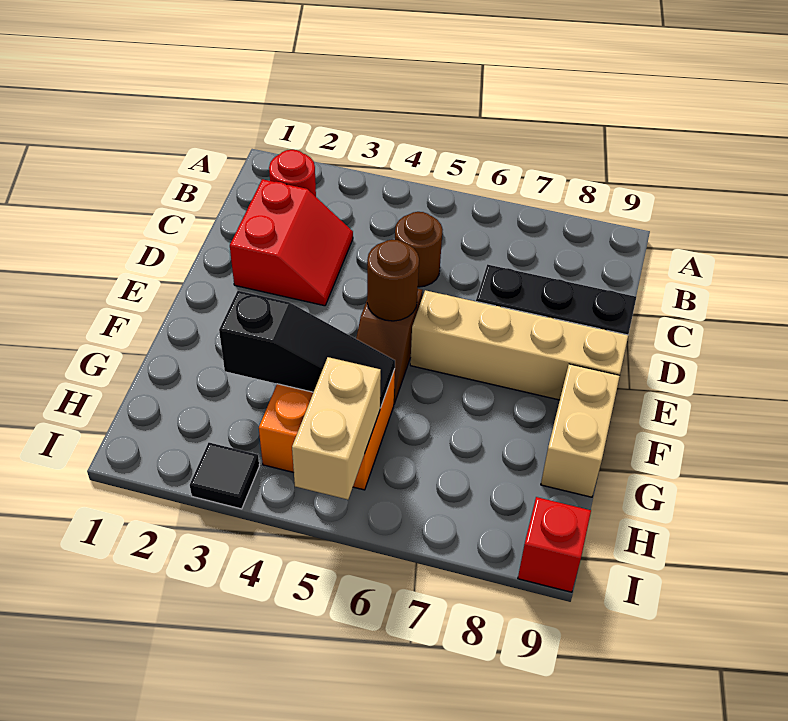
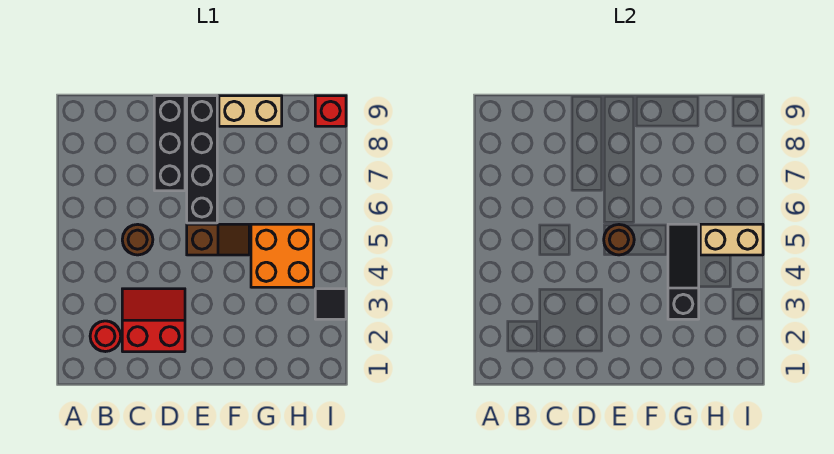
tan 1x4 brick [410,290,628,400] -> black 1x4 brick [187,96,217,223]

